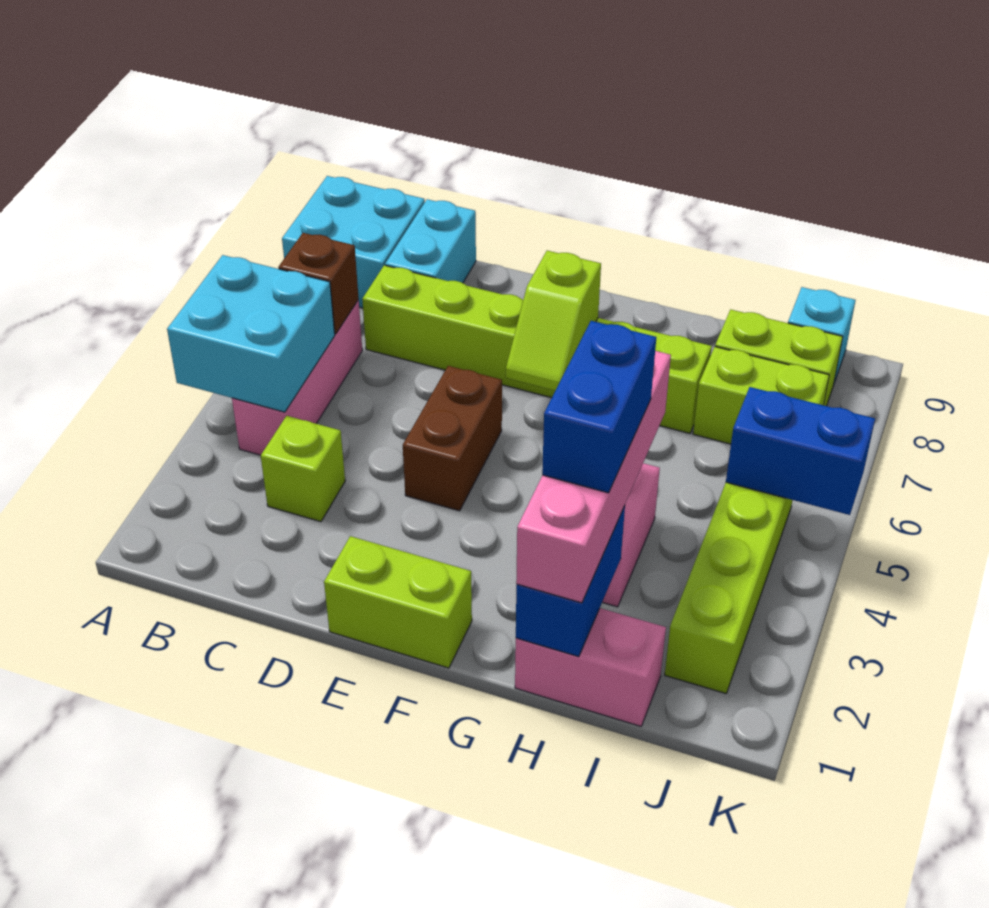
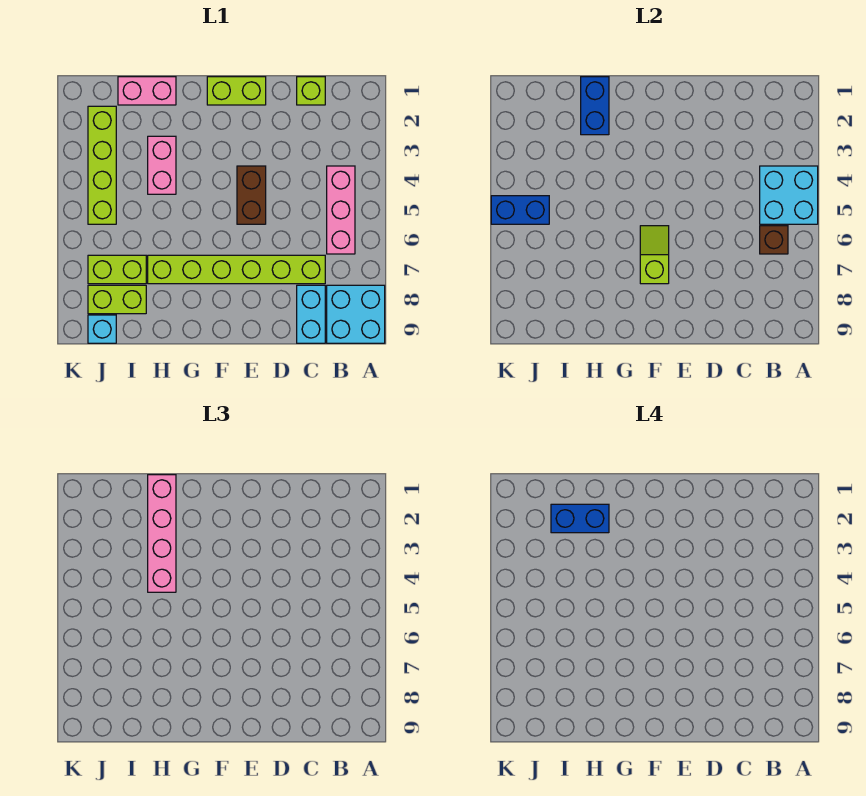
lime 1x1 brick [261,416,345,522] -> lime 1x1 brick moved to [297,77,325,105]
blue 1x2 brick [542,321,656,493] -> blue 1x2 brick turned to [551,504,609,533]

